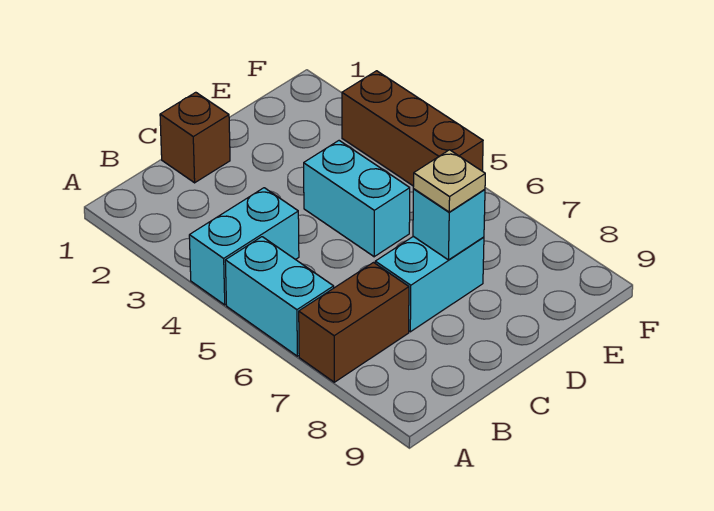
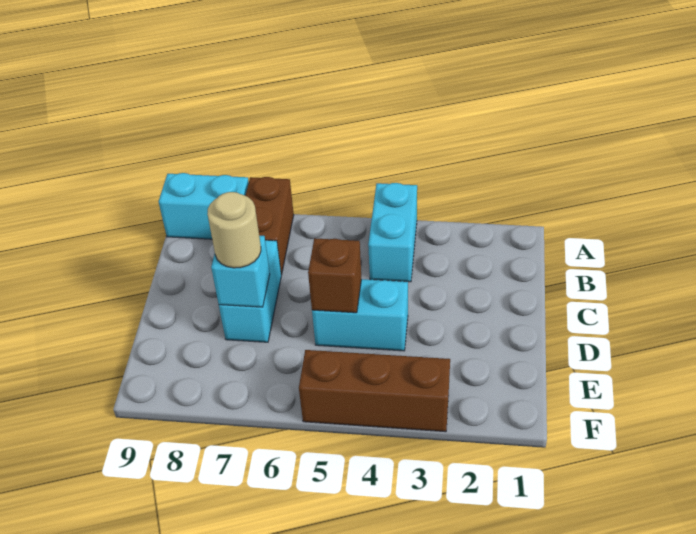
cyan 1x2 brick [225,237,334,356] -> cyan 1x2 brick moved to [159,173,249,239]
brown 1x1 brick [160,92,230,183] -> brown 1x1 brick moved to [308,238,361,313]
tan 1x1 plate [413,150,485,212] -> tan 1x1 round brick [208,192,261,268]

